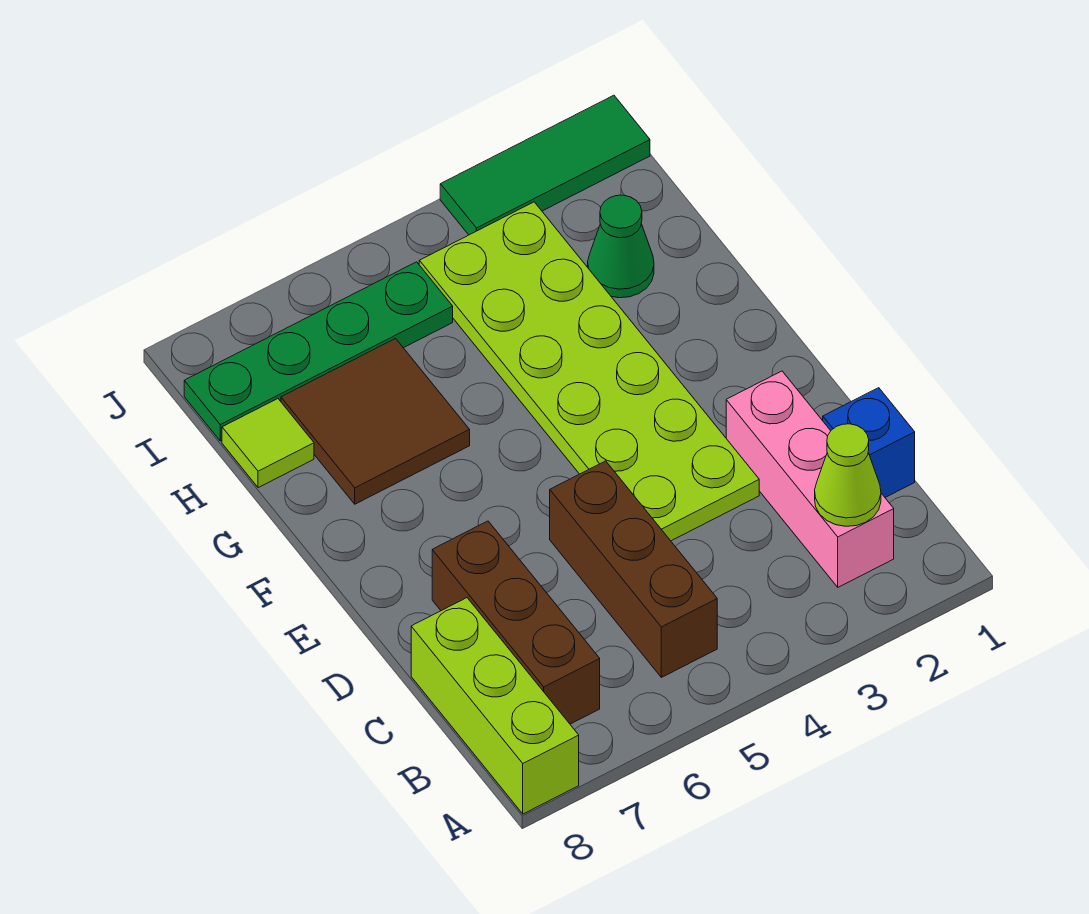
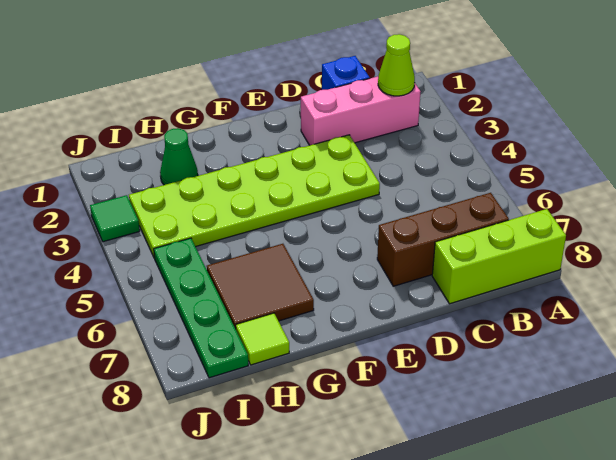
brown 1x3 brick [550,461,717,677] -> none
green 1x3 tile [440,95,650,235] -> green 1x1 tile [90,195,140,242]

